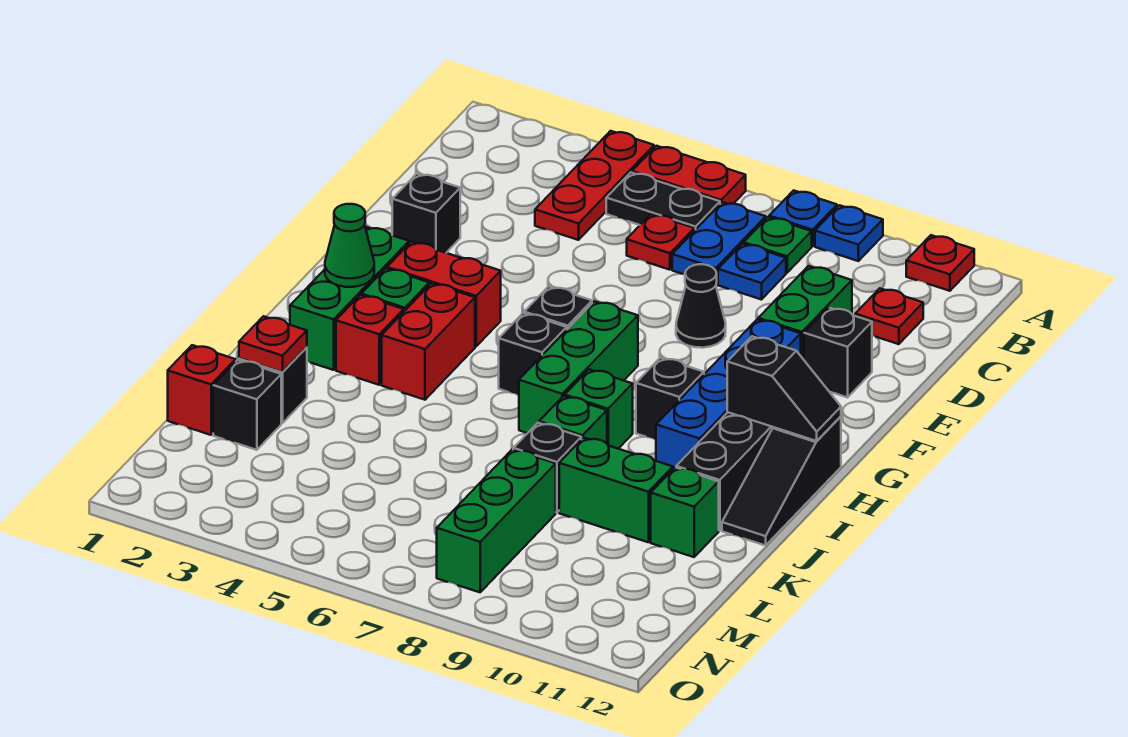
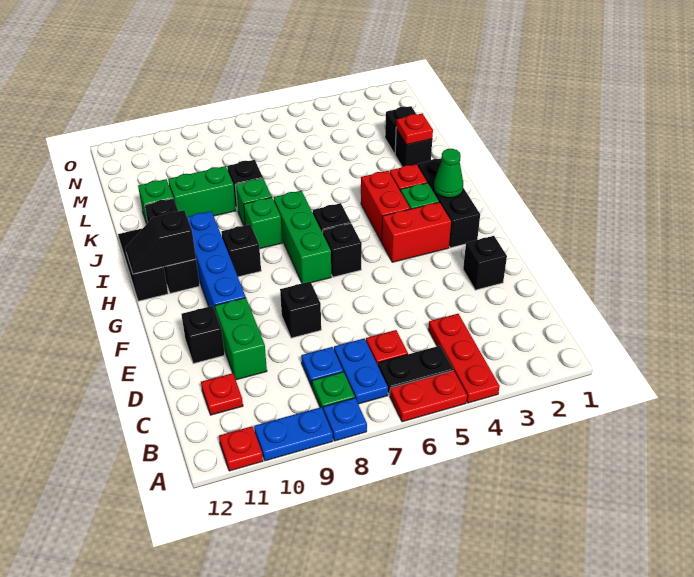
blue 1x1 plate [815,205,883,261] -> blue 1x2 plate [254,407,333,461]
black 1x1 cone [676,264,726,348] -> black 1x1 brick [280,282,321,338]
green 1x3 brick [290,227,409,370] -> black 1x3 brick [418,159,480,248]
red 1x1 brick [168,345,236,435] -> none
green 1x3 brick [437,449,556,592] -> none

